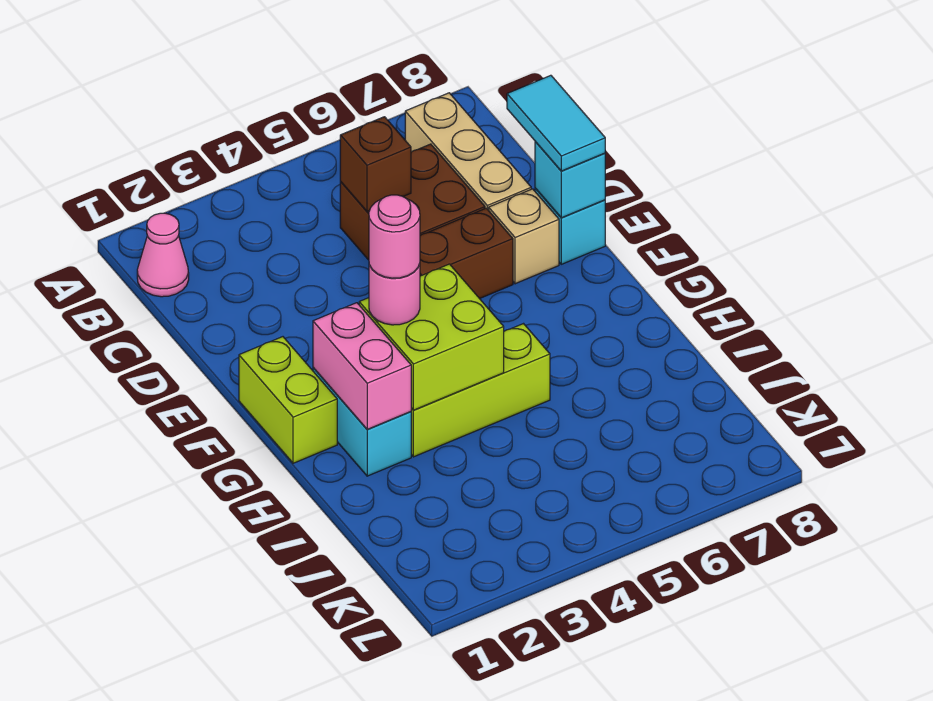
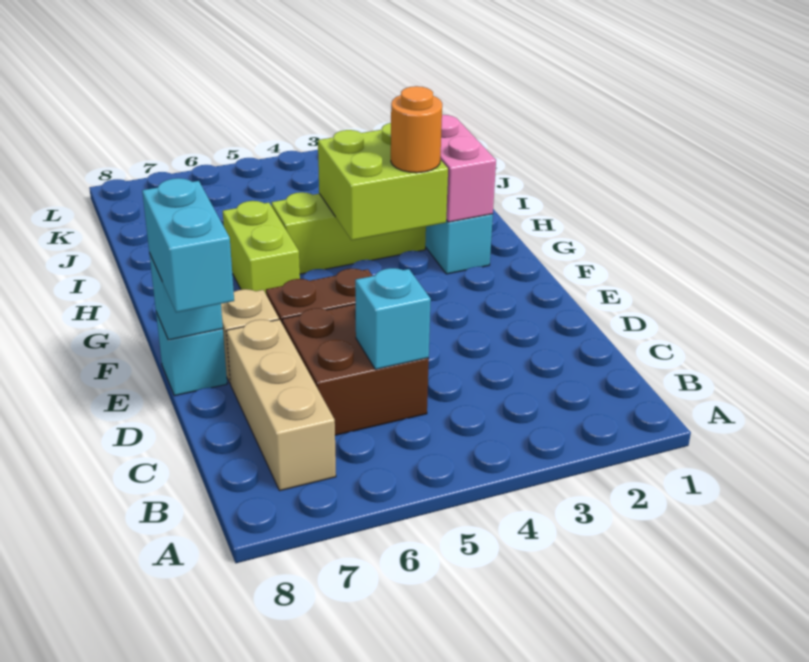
pink 1x1 cone [137,213,189,297] -> none
brown 1x1 brick [340,117,411,211] -> cyan 1x1 brick [355,268,431,369]
cyan 1x2 tile [507,75,605,171] -> cyan 1x2 brick [142,178,234,312]
lime 1x2 brick [239,337,337,463] -> lime 1x2 brick moved to [223,201,300,294]
pink 1x1 round brick [369,264,420,325] -> orange 1x1 round brick [391,86,442,173]
pink 1x1 round brick [369,195,420,278] -> none

